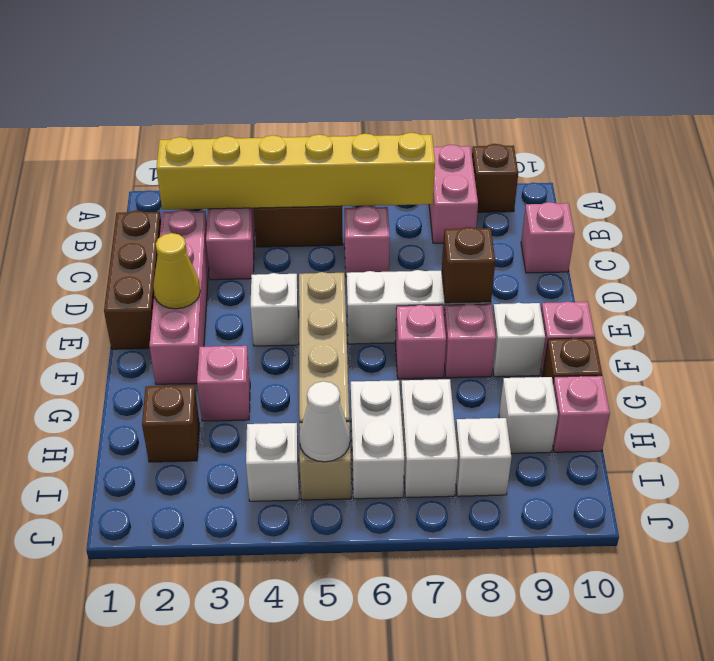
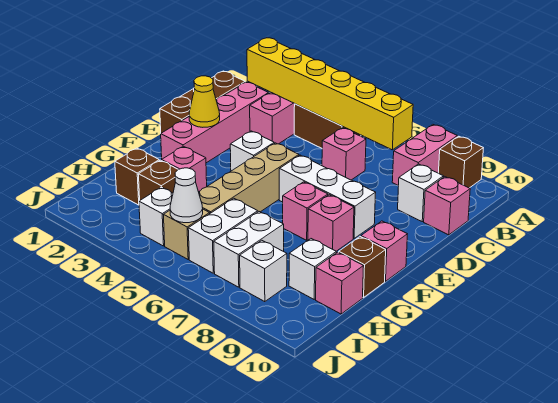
brown 1x1 brick [442,227,495,303] -> brown 1x1 brick moved to [138,160,178,200]
white 1x1 brick [493,303,545,377] -> white 1x1 brick moved to [398,164,444,222]

